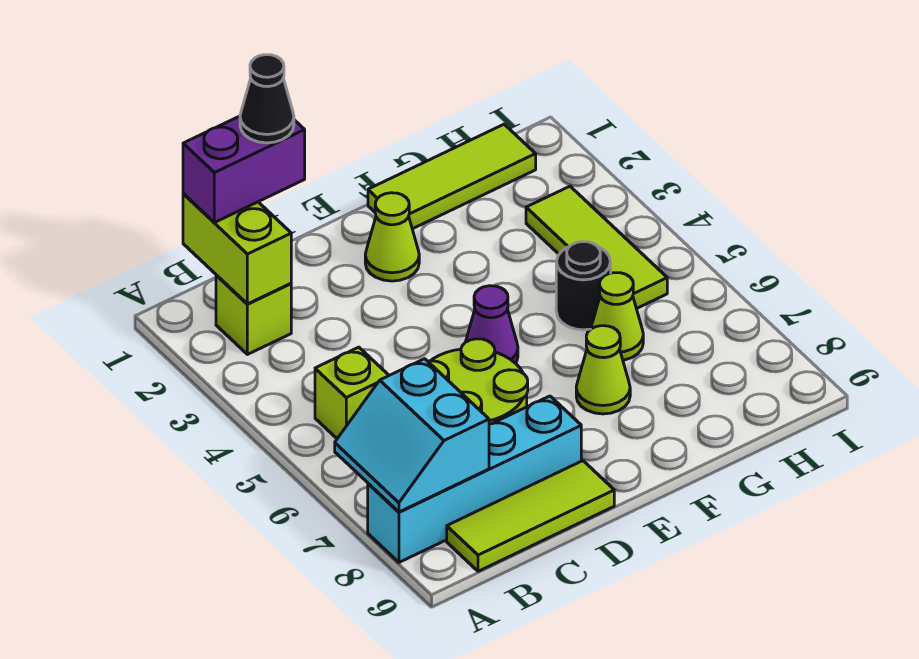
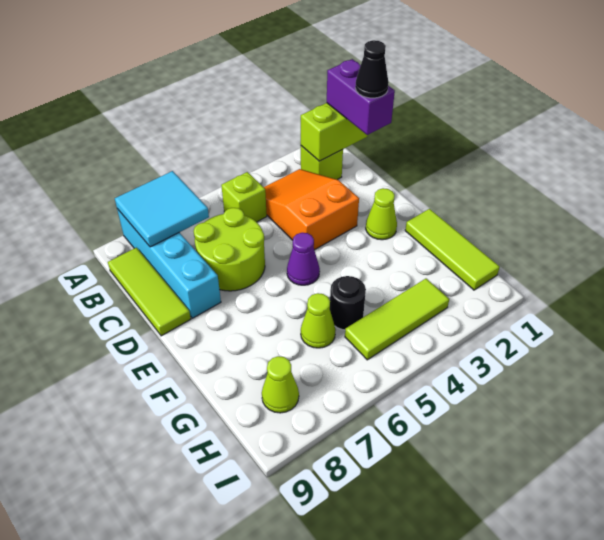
cyan 2x2 slope [335,359,489,512] -> cyan 2x2 tile [115,171,209,247]
none -> orange 2x3 slope [264,169,359,250]
lime 1x1 cone [576,326,630,414] -> lime 1x1 cone moved to [262,356,299,413]

